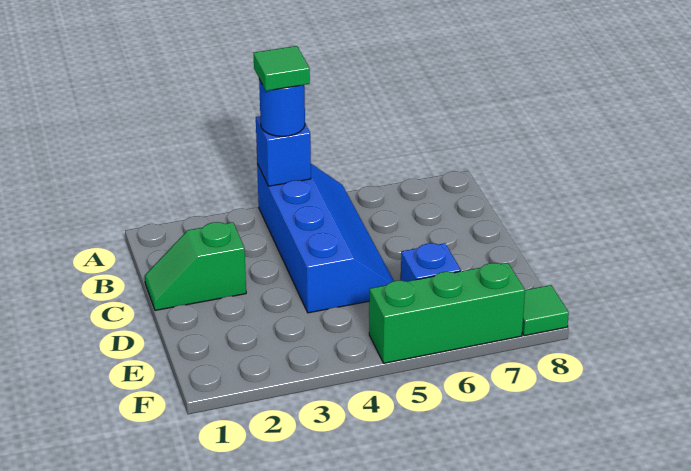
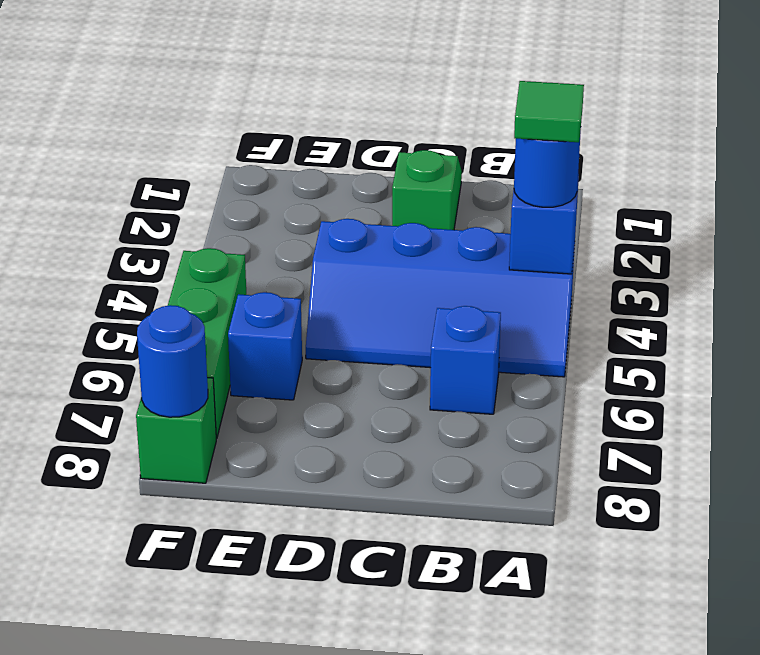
none -> blue 1x1 brick [430,306,501,414]
green 1x1 tile [522,285,569,336] -> green 1x1 brick [136,378,216,483]
none -> blue 1x1 round brick [137,305,208,417]

